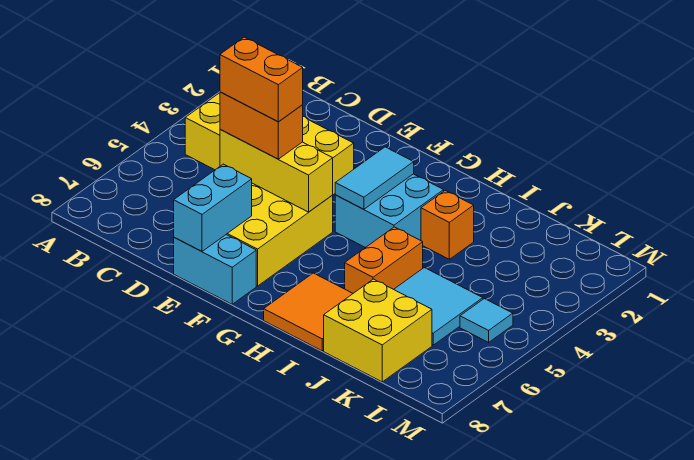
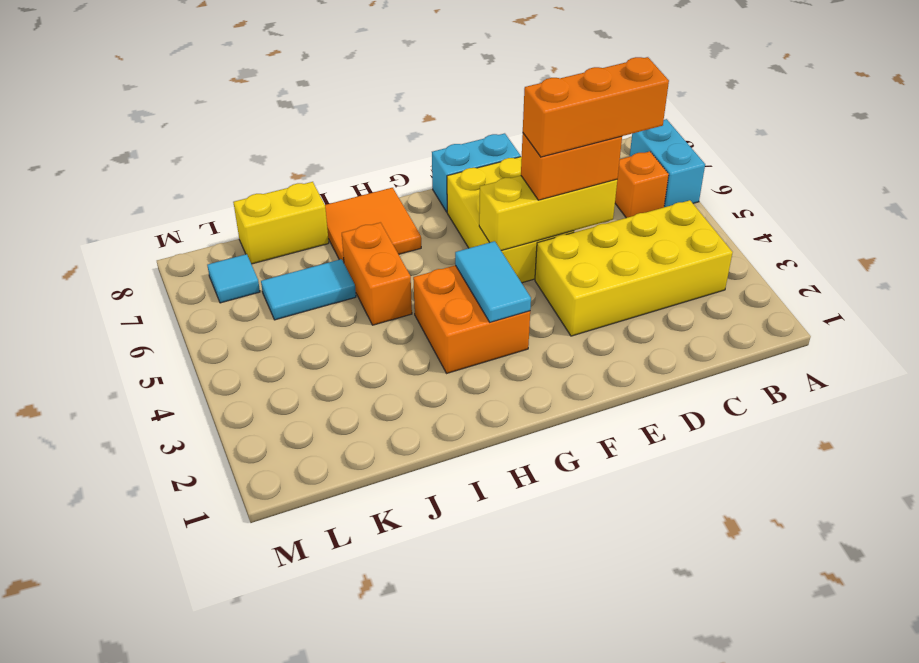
orange 1x2 brick [220,37,303,122] -> orange 1x3 brick [523,57,669,157]
cyan 1x2 brick [174,164,252,251] -> cyan 1x2 brick moved to [630,119,705,207]
cyan 2x2 brick [335,174,444,248] -> orange 2x2 brick [413,265,530,373]
orange 1x1 brick [421,191,474,259] -> orange 1x1 brick moved to [615,151,669,218]
cyan 2x2 tile [394,268,483,345] -> cyan 1x2 tile [261,259,356,320]
yellow 2x2 brick [324,279,432,382] -> yellow 1x2 brick [233,182,329,264]
cyan 1x1 tile [460,299,513,342] -> cyan 1x1 tile moved to [207,254,260,303]

